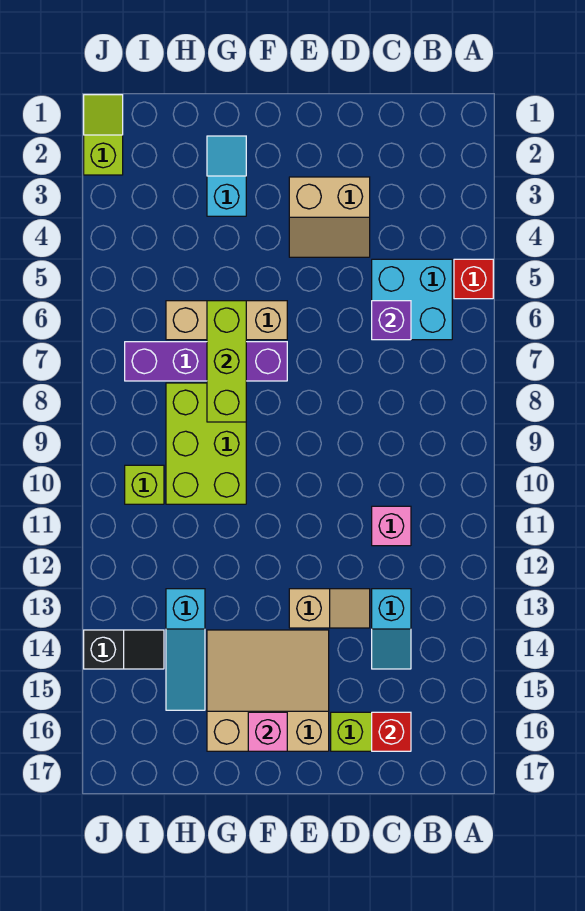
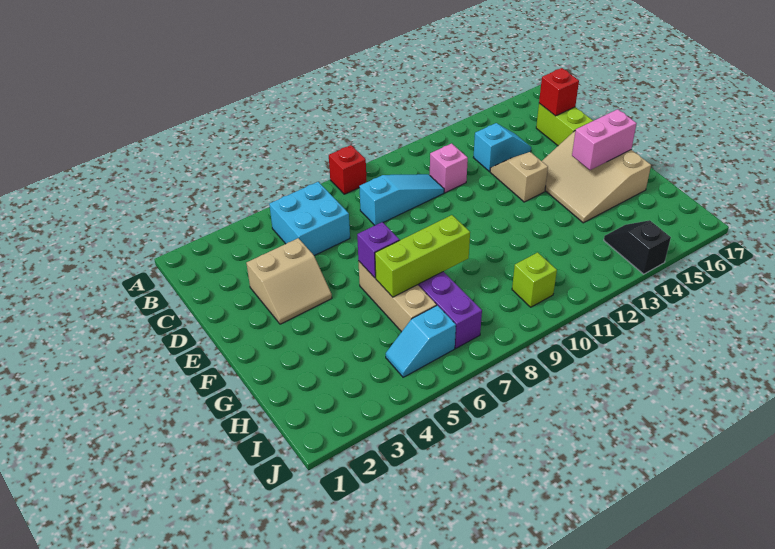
red 1x1 brick [454,259,493,299] -> red 1x1 brick moved to [329,145,367,194]
purple 1x1 brick [372,301,411,340] -> purple 1x1 brick moved to [357,222,400,278]
tan 2x2 slope [289,177,370,257] -> tan 2x2 slope turned to [246,238,332,324]
pink 1x1 brick [248,712,287,751] -> pink 1x2 brick [572,109,637,170]
cyan 1x2 slope [207,136,246,216] -> cyan 1x2 slope moved to [386,305,456,377]
lime 2x3 brick [166,383,246,504] -> none
cyan 1x3 slope [166,589,205,710] -> cyan 1x3 slope moved to [359,174,444,225]
lime 1x2 slope [84,95,123,175] -> none

